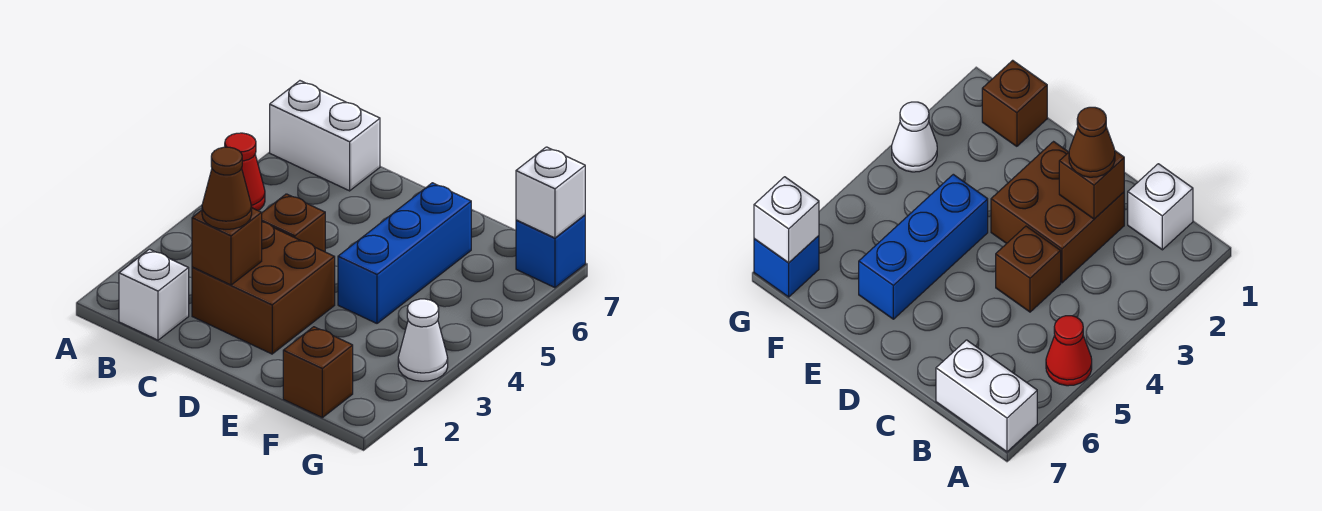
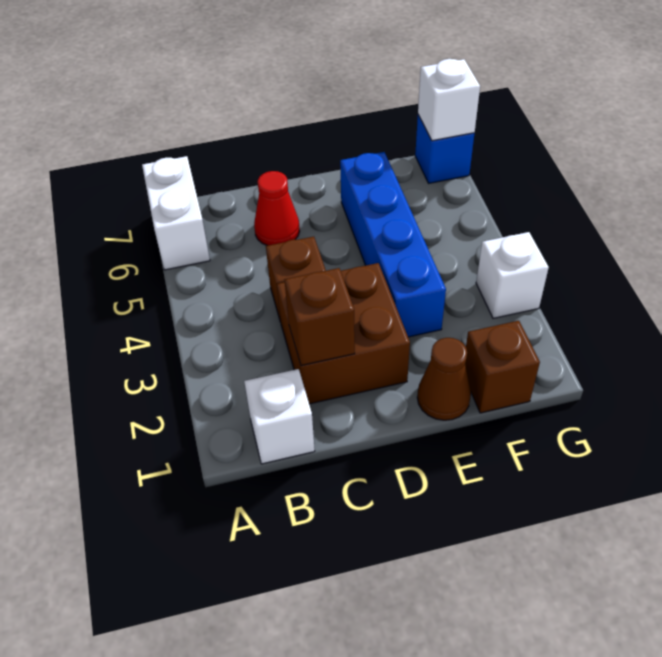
red 1x1 cone [225,133,265,210] -> red 1x1 cone moved to [254,171,300,246]
white 1x2 brick [270,81,380,191] -> white 1x2 brick turned to [142,156,210,270]
brown 1x1 cone [202,147,252,229] -> brown 1x1 cone moved to [417,338,471,420]
blue 1x3 brick [338,183,471,323] -> blue 1x4 brick [340,152,446,337]
white 1x1 cone [398,299,448,381] -> white 1x1 brick [476,232,549,318]

